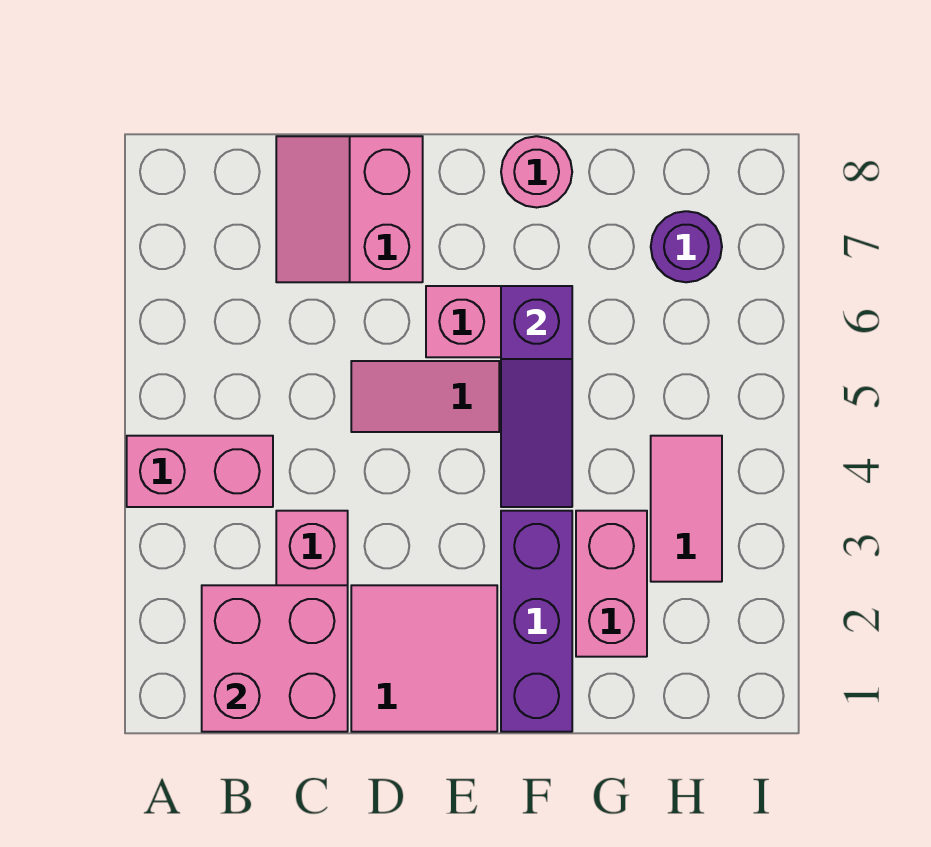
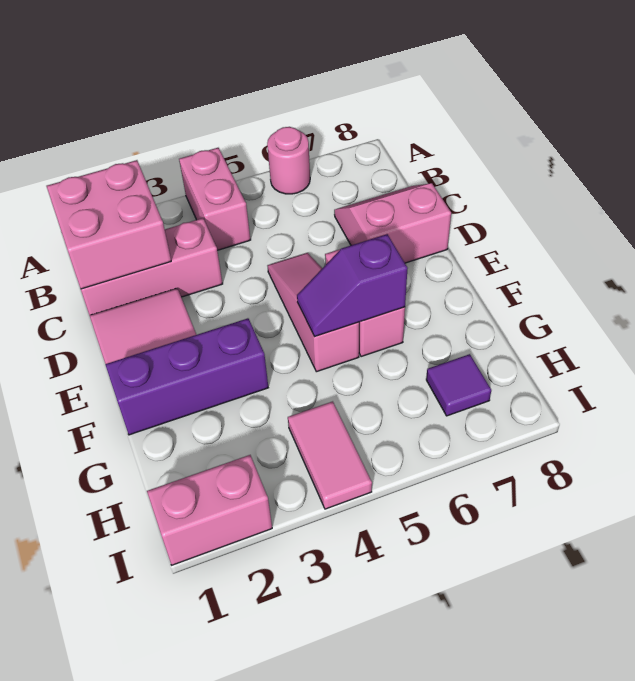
purple 1x3 slope [501,286,572,507] -> purple 1x2 slope [297,234,408,337]
pink 1x1 round brick [501,136,572,208] -> pink 1x1 round brick moved to [267,127,310,194]
pink 1x2 brick [576,511,647,657] -> pink 1x2 brick moved to [147,455,272,565]
pink 1x2 tile [651,436,722,582] -> pink 1x2 tile turned to [288,401,372,509]
purple 1x1 round brick [651,211,722,282] -> purple 1x1 tile [426,354,491,416]

